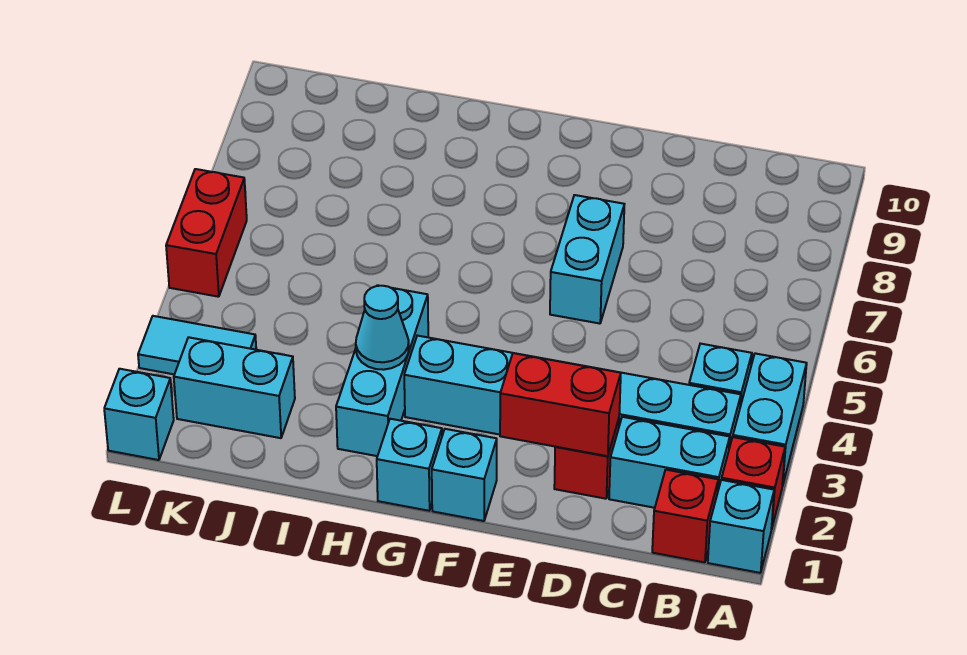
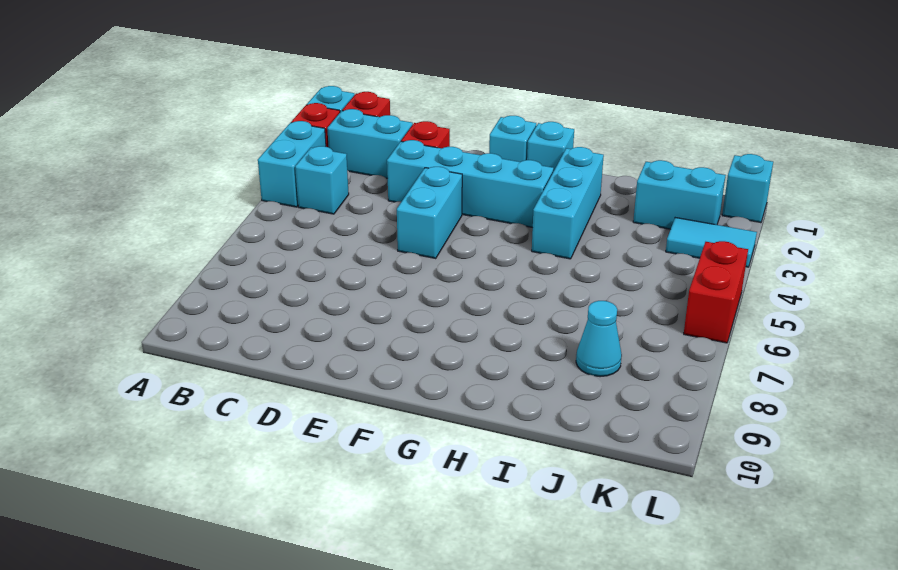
cyan 1x6 brick [404,336,741,448] -> cyan 1x4 brick [387,140,554,228]
red 1x2 brick [500,353,621,456] -> none
cyan 1x2 brick [550,195,624,324] -> cyan 1x2 brick moved to [397,167,462,258]
cyan 1x1 cone [356,286,409,370] -> cyan 1x1 cone moved to [576,301,622,377]

